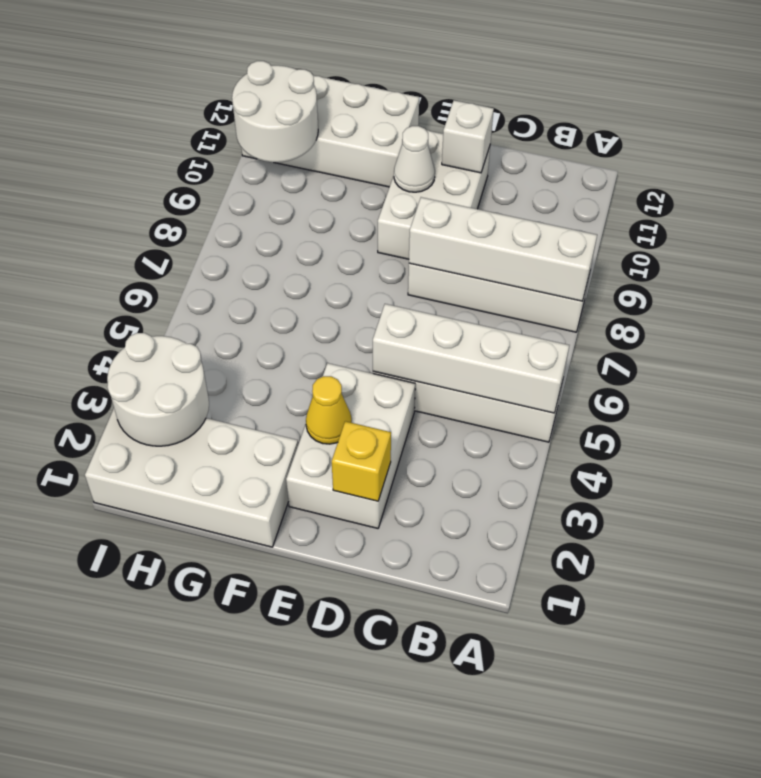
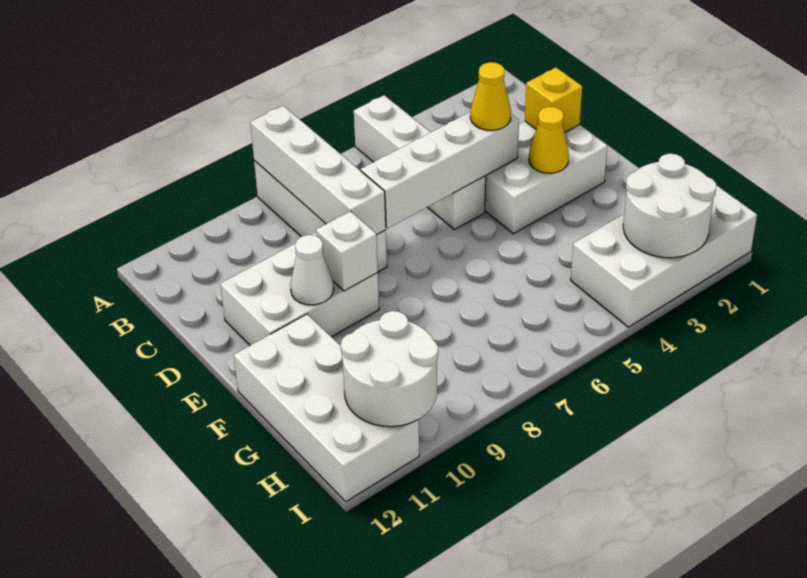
white 1x4 brick [373,304,569,413] -> white 1x4 brick turned to [361,112,519,229]
none -> yellow 1x1 cone [470,62,511,130]
white 1x1 brick [442,100,494,173] -> white 1x1 brick moved to [316,211,378,291]
white 2x4 brick [85,409,298,547] -> white 2x4 brick turned to [571,185,757,327]

